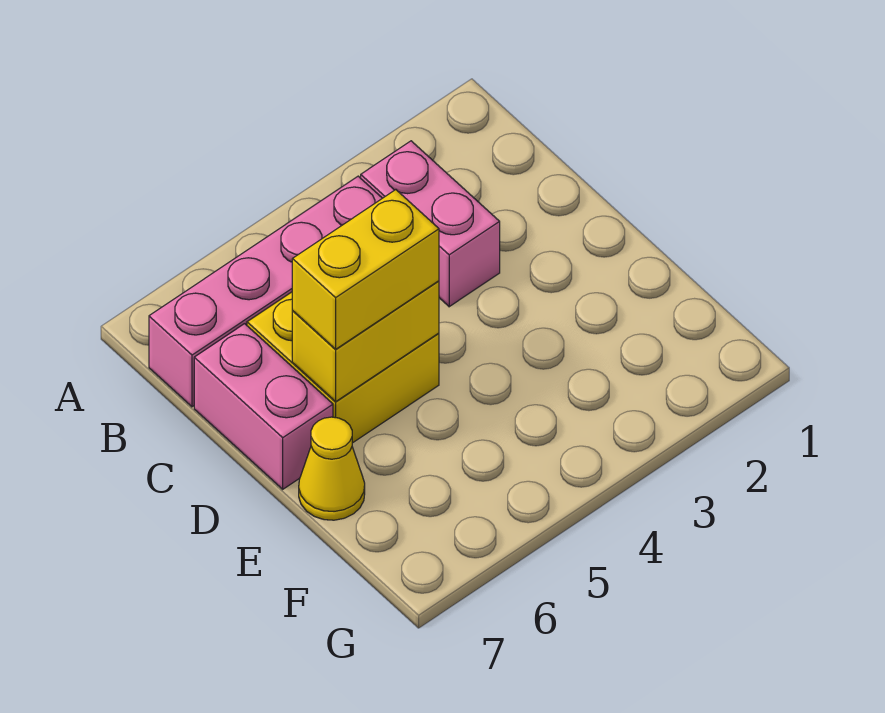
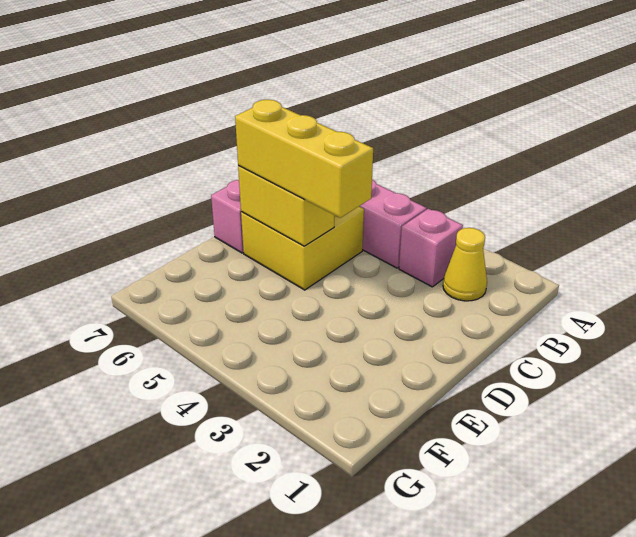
pink 1x2 brick [361,141,500,307] -> pink 1x1 brick [399,209,463,287]
yellow 1x2 brick [292,190,439,349] -> yellow 1x3 brick [235,100,373,218]
yellow 1x1 cone [299,417,365,520] -> yellow 1x1 cone moved to [443,228,487,301]

